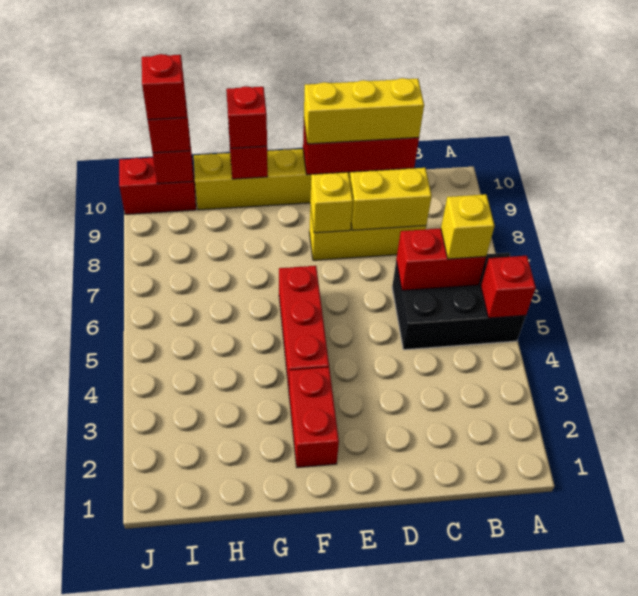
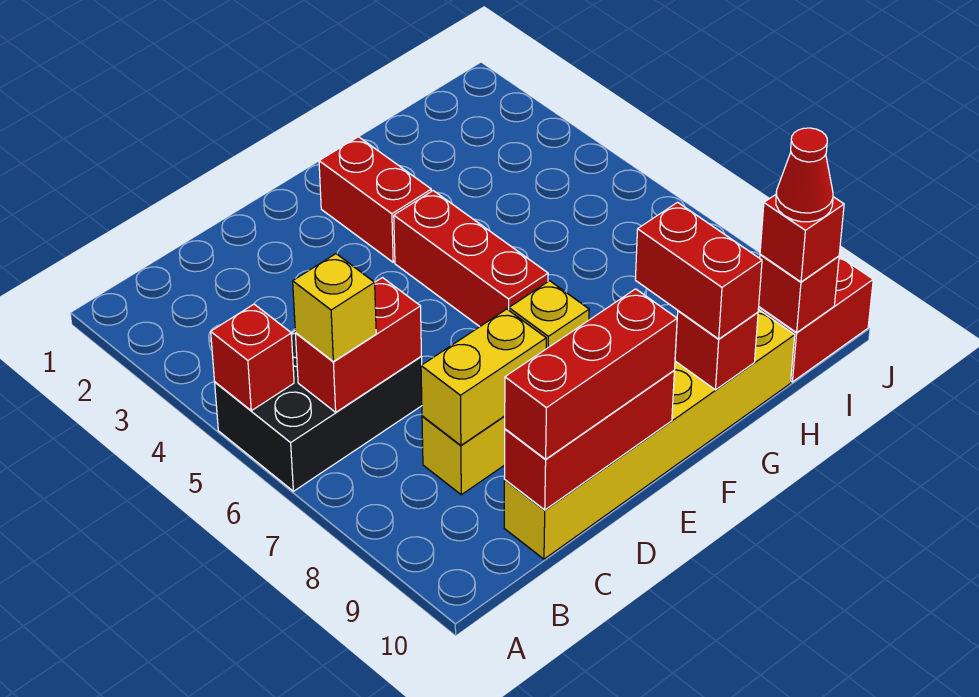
yellow 1x3 brick [304,78,424,144] -> red 1x3 brick [505,289,677,459]
red 1x1 brick [226,86,267,148] -> red 1x2 brick [635,202,762,339]
red 1x1 brick [142,54,186,120] -> red 1x1 cone [776,128,833,222]

